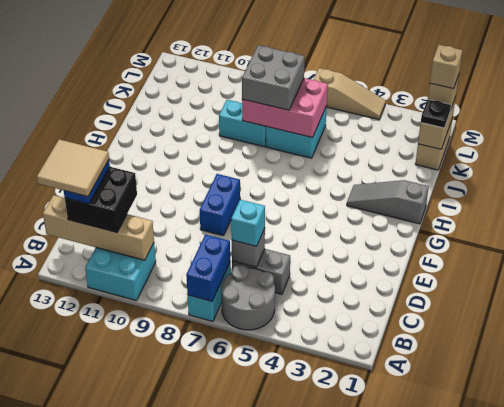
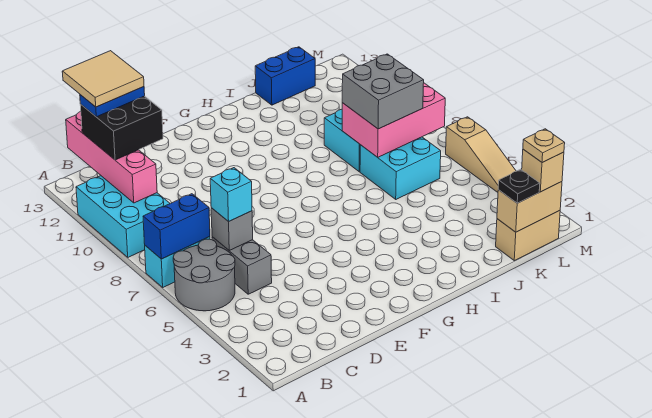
cyan 2x2 brick [85,243,156,301] -> cyan 2x3 brick [76,176,170,257]
tan 1x4 brick [43,195,154,260] -> pink 1x4 brick [66,112,157,203]
blue 1x2 brick [200,174,240,236] -> blue 1x2 brick moved to [255,47,315,105]
grey 1x3 slope [347,180,429,224] -> none
pink 2x3 brick [242,78,328,138] -> pink 2x3 brick turned to [342,83,445,157]
tan 1x1 brick [430,45,463,89] -> tan 1x1 plate [523,129,565,163]

